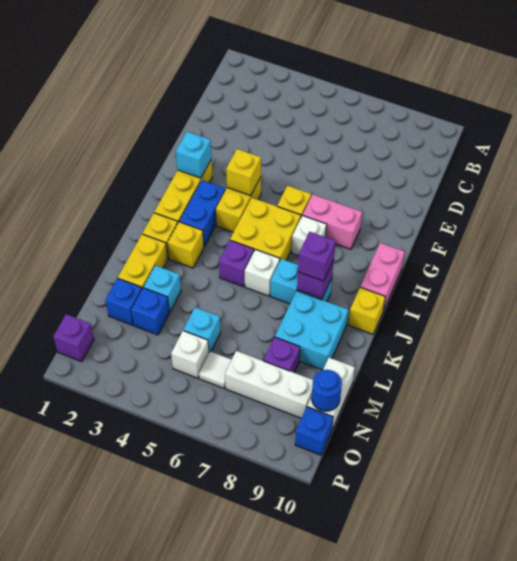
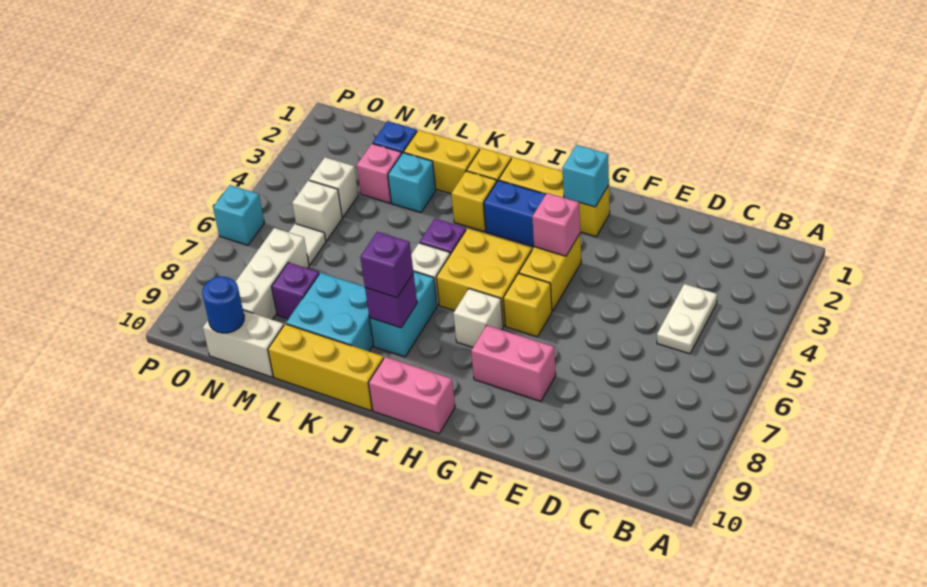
none -> white 1x2 plate [657,284,717,354]
yellow 1x2 brick [216,177,261,232] -> yellow 1x2 brick turned to [519,234,581,311]
yellow 1x1 brick [226,149,261,196] -> pink 1x1 brick [532,193,580,256]
pink 1x2 brick [303,195,362,249] -> pink 1x2 brick turned to [471,325,556,401]
yellow 1x1 brick [348,287,385,334] -> yellow 1x3 brick [268,324,384,411]
blue 1x1 brick [131,288,169,335] -> pink 1x1 brick [357,144,401,203]
cyan 1x1 brick [183,307,221,352] -> cyan 1x1 brick moved to [213,185,264,245]
none -> white 1x1 brick [309,157,358,217]
purple 1x1 brick [53,314,94,362] -> none
blue 1x1 brick [295,407,333,455] -> none

